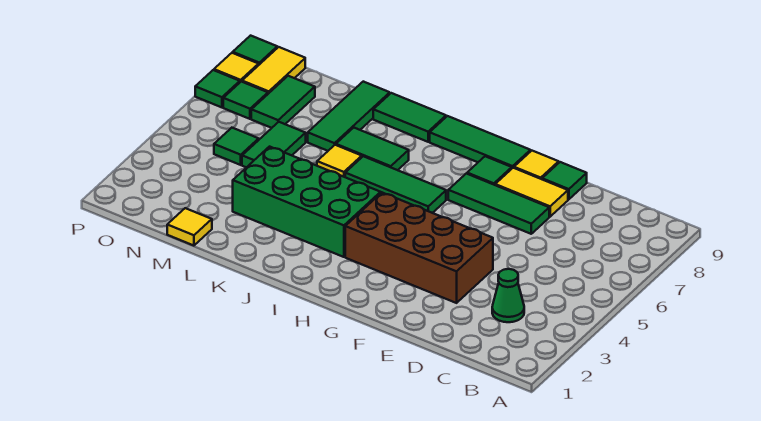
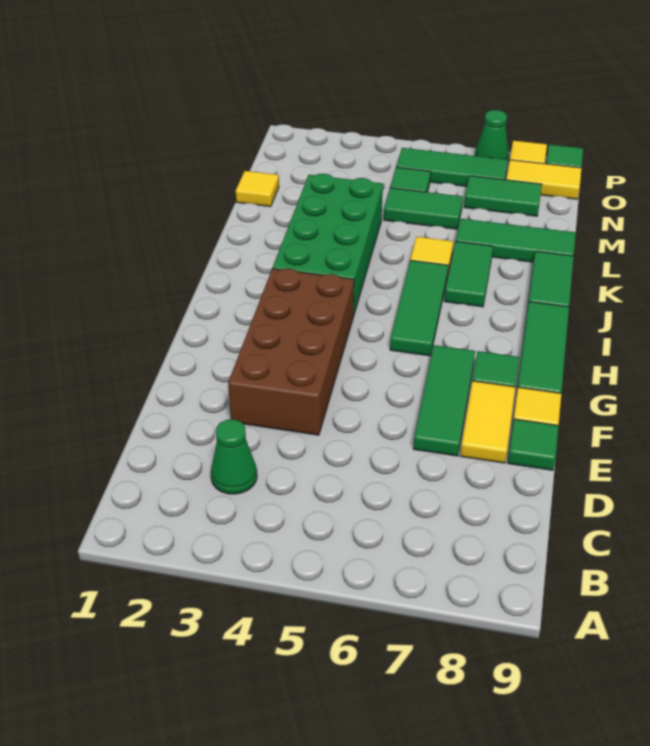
green 1x1 tile [223,82,268,119] -> green 1x3 tile [396,148,508,187]
green 1x1 tile [195,70,240,107] -> green 1x1 cone [475,110,509,160]

